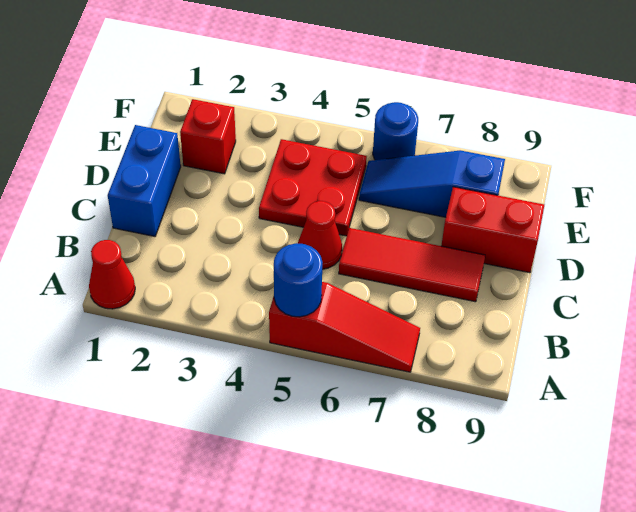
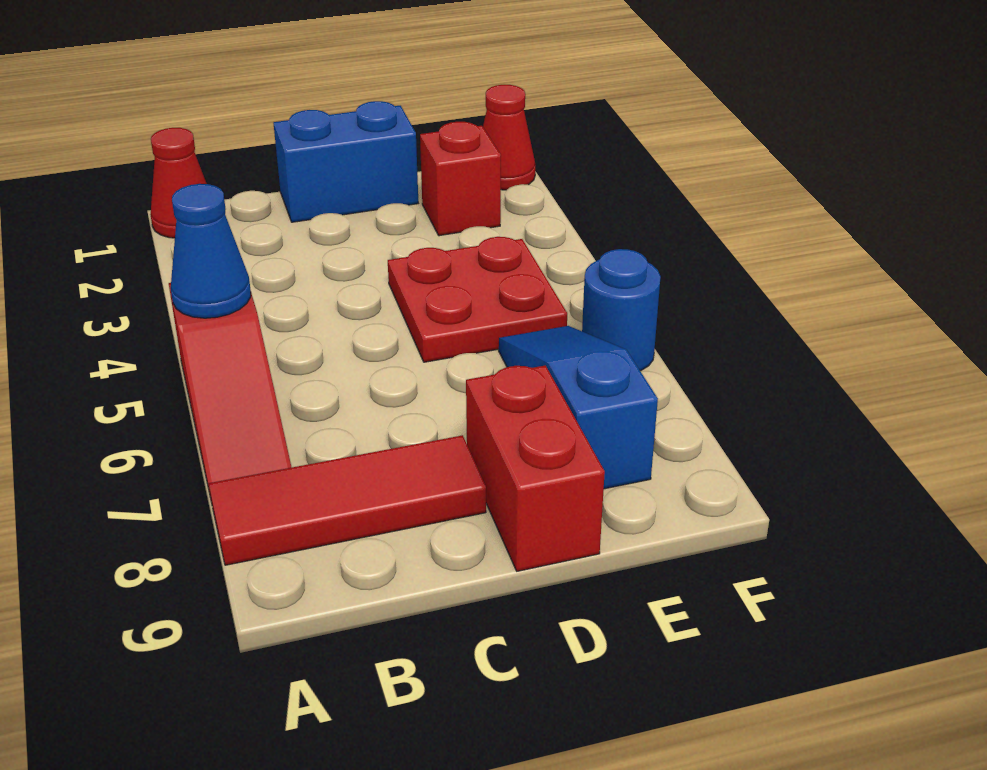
blue 1x1 round brick [274,243,323,317] -> blue 1x1 cone [171,184,251,318]
red 1x1 cone [298,201,342,269] -> red 1x1 cone moved to [483,85,535,190]
red 1x3 tile [339,228,485,302] -> red 1x3 tile turned to [209,435,486,565]

